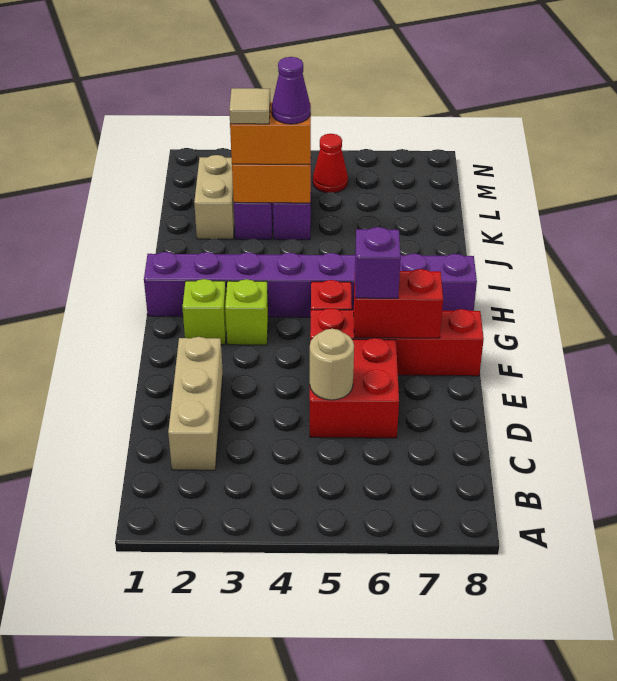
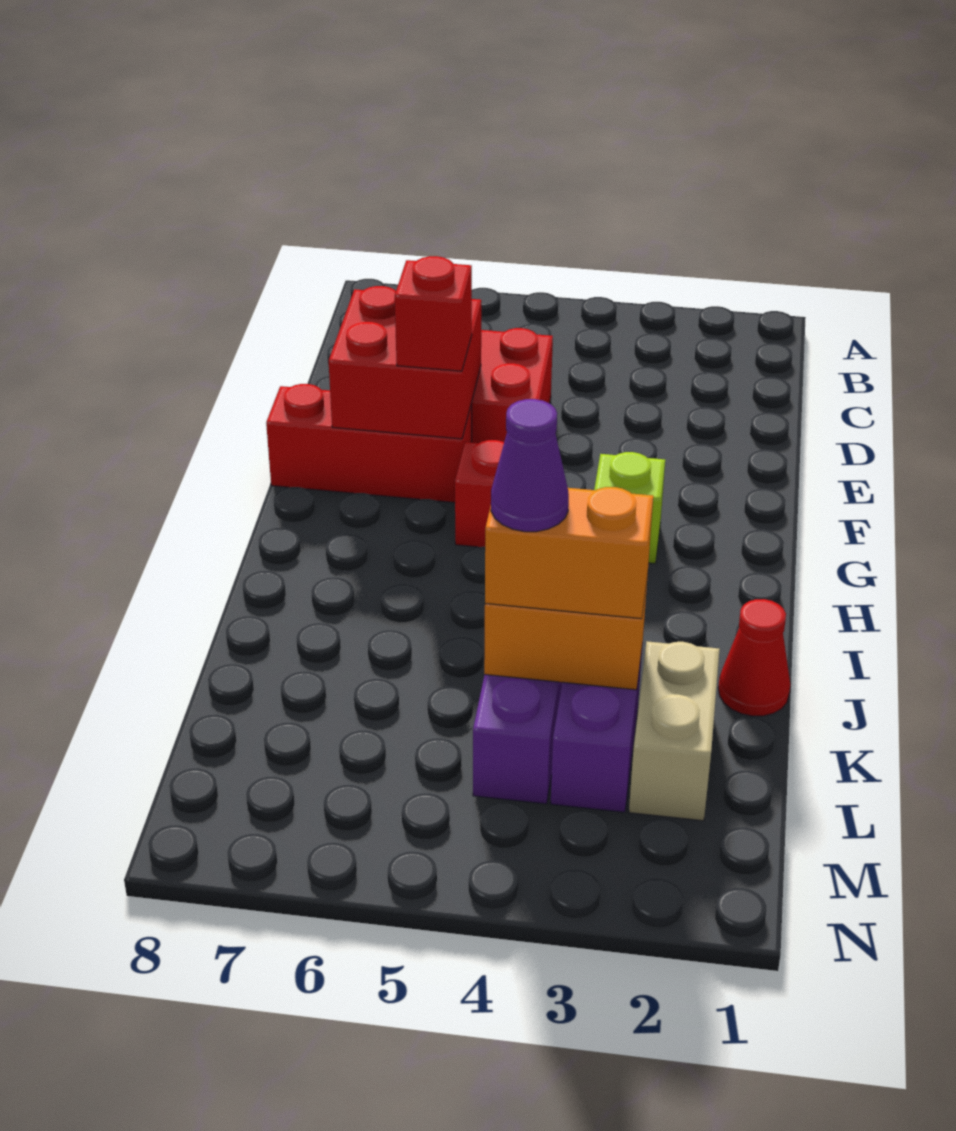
tan 1x3 brick [168,337,223,470] -> none
tan 1x1 round brick [310,329,354,400] -> none
red 1x4 brick [310,308,484,376] -> red 1x3 brick [266,384,472,502]
red 1x2 brick [354,269,443,338] -> red 2x2 brick [329,286,481,439]
purple 1x1 brick [355,227,401,298] -> red 1x1 brick [395,256,472,371]
lime 1x1 brick [182,279,226,345] -> none
purple 1x8 brick [144,252,477,317] -> none
tan 1x1 tile [229,88,270,124] -> none
red 1x1 cone [313,134,348,193] -> red 1x1 cone moved to [718,599,790,716]

